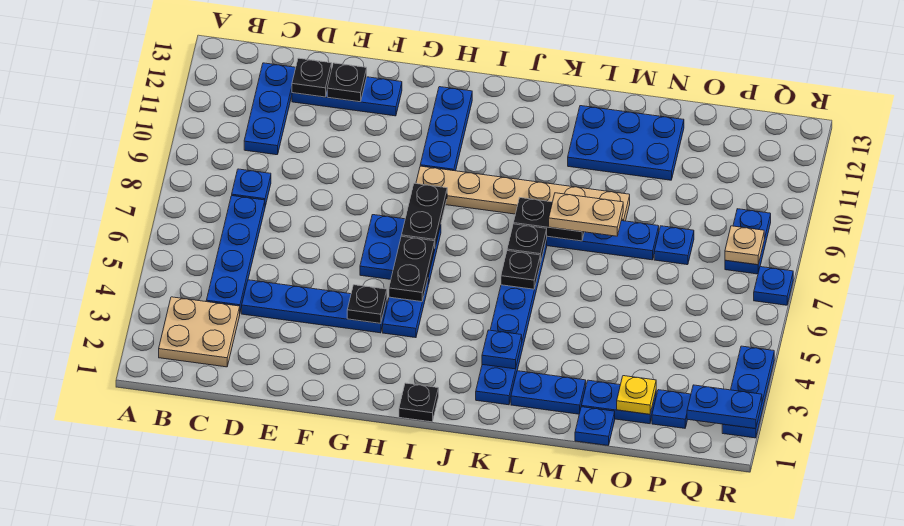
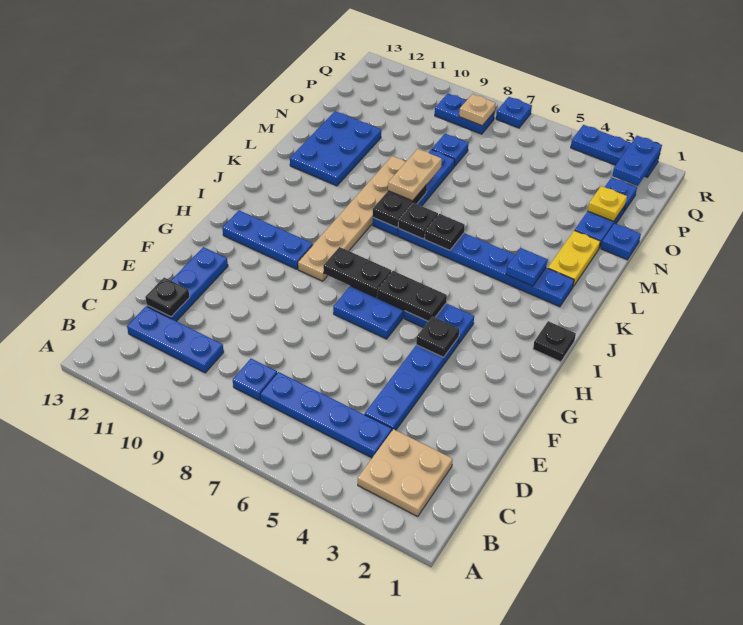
black 1x1 plate [327,63,367,102] -> none
blue 1x2 plate [511,371,586,414] -> yellow 1x2 plate [548,230,600,287]

